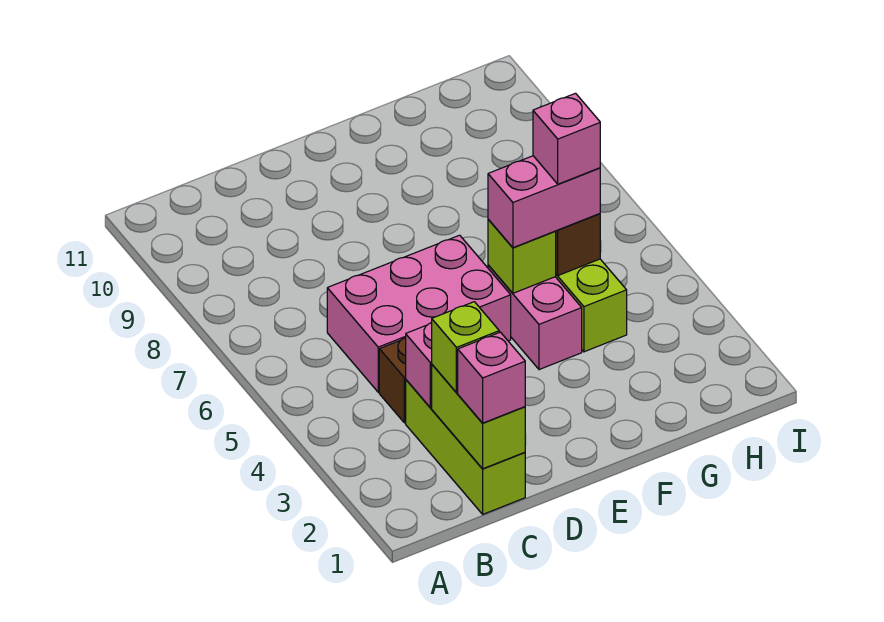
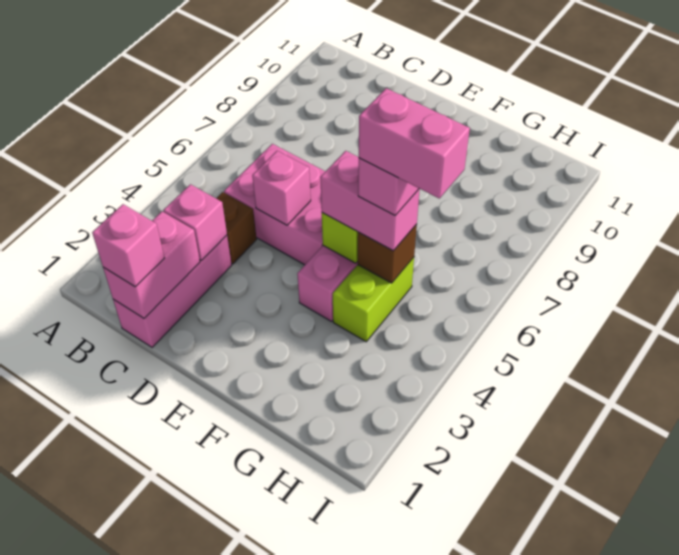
lime 1x3 brick [406,380,525,514] -> pink 1x3 brick [113,235,232,347]
lime 1x2 brick [432,365,525,469] -> pink 1x2 brick [103,211,200,318]
lime 1x1 brick [432,302,499,393] -> none
none -> pink 1x1 brick [252,151,311,225]
none -> pink 1x2 brick [359,88,470,199]

